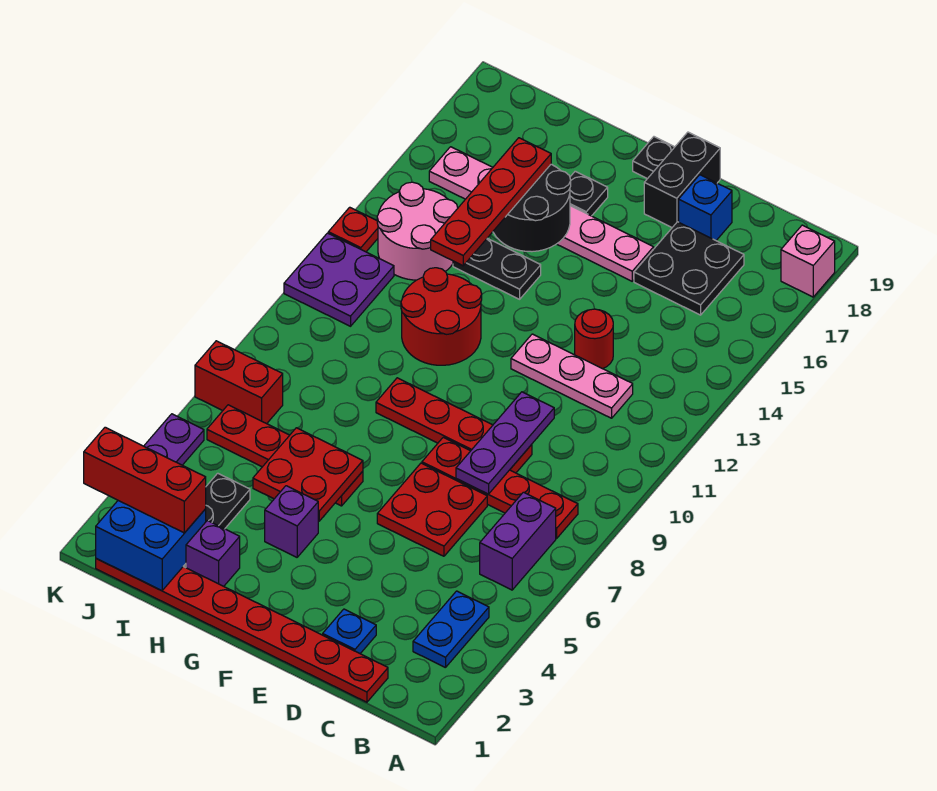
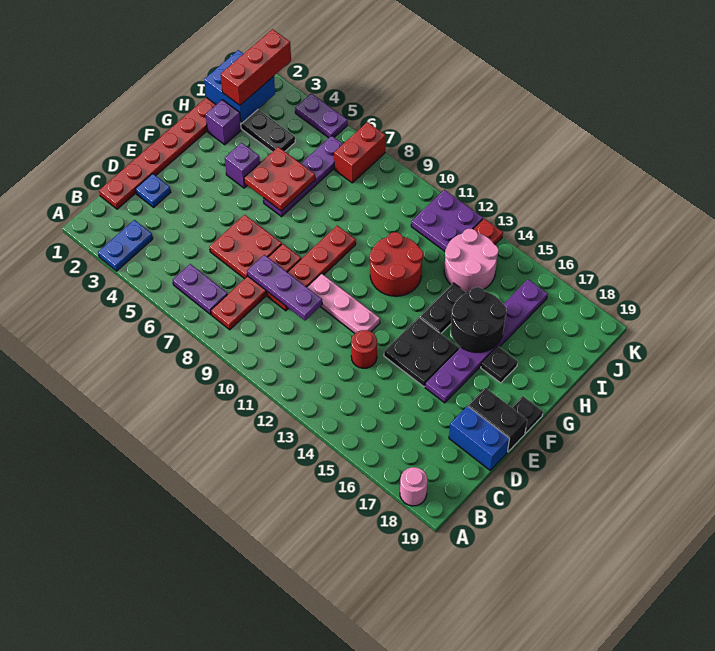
pink 1x1 brick [781,225,835,297] -> pink 1x1 round brick [400,467,428,506]
blue 1x2 plate [413,591,489,668] -> blue 1x2 plate turned to [98,220,153,271]
purple 1x2 brick [480,492,556,590] -> purple 1x2 plate [173,264,228,314]
pink 1x3 plate [511,334,633,418] -> pink 1x3 plate turned to [307,274,380,333]
black 2x2 plate [634,222,744,315] -> black 2x2 plate moved to [384,317,459,387]
blue 1x1 brick [679,175,732,240] -> blue 1x2 brick [449,406,509,470]
pink 1x6 plate [429,147,654,281] -> purple 1x6 plate [425,279,548,403]
red 1x4 plate [207,405,363,506] -> purple 1x4 plate [263,136,343,217]
red 1x4 plate [431,138,551,266] -> none

